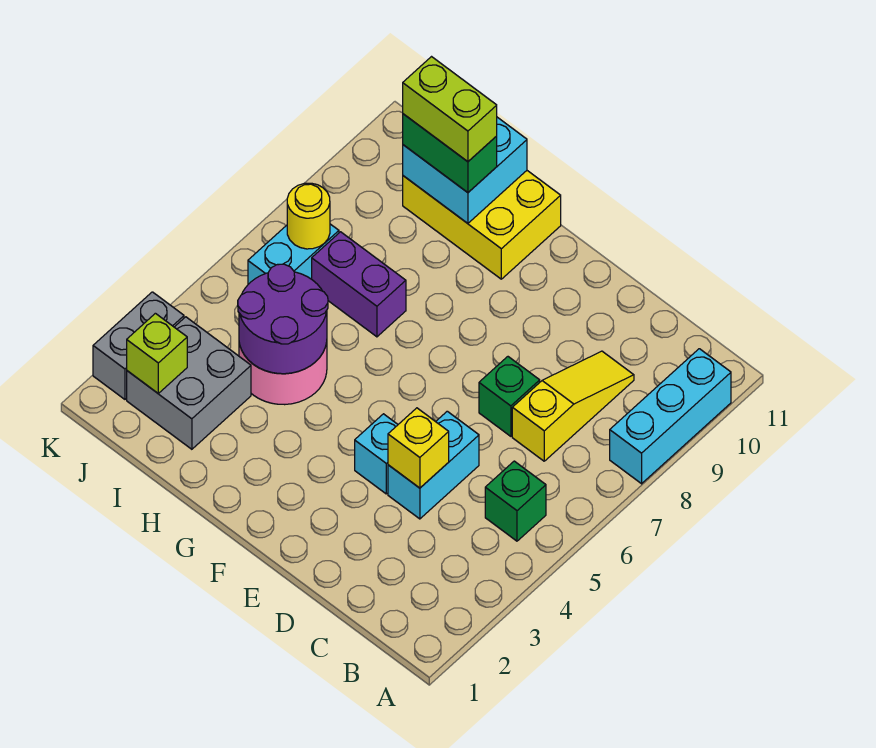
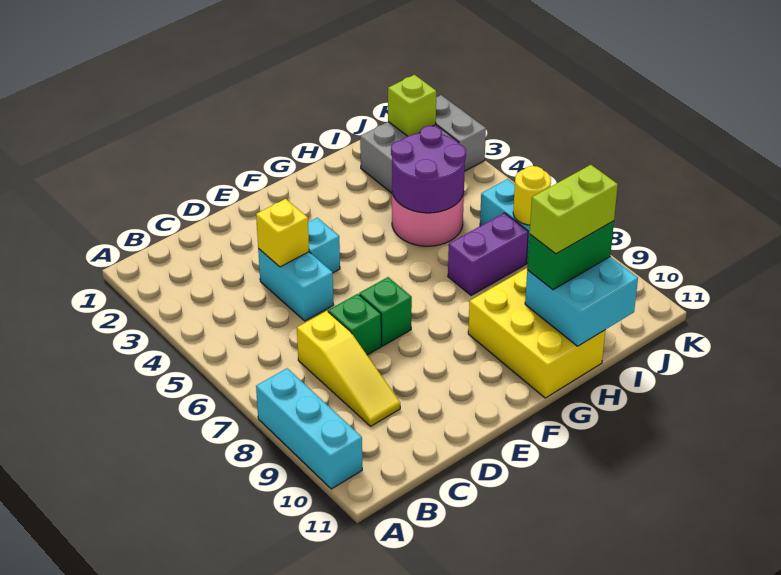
green 1x1 brick [485,461,546,541] -> green 1x1 brick moved to [359,277,412,346]
yellow 2x3 brick [403,171,561,279] -> yellow 2x3 brick turned to [468,268,605,398]

